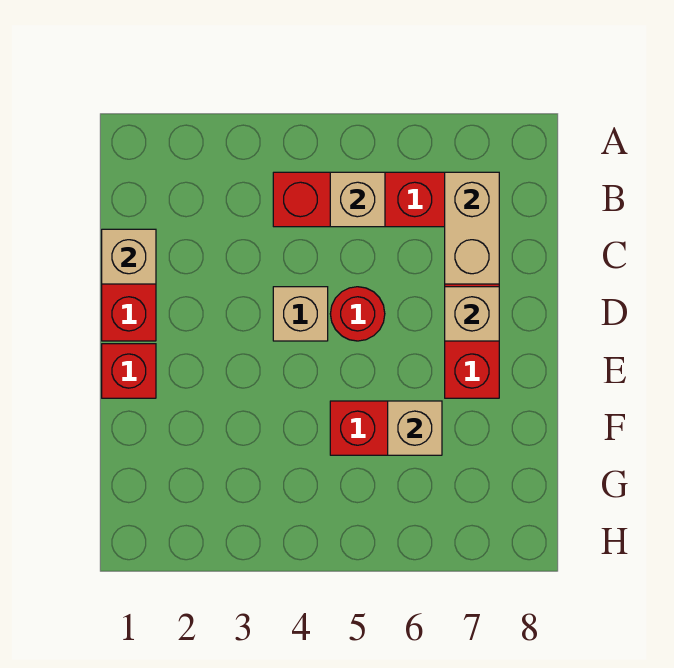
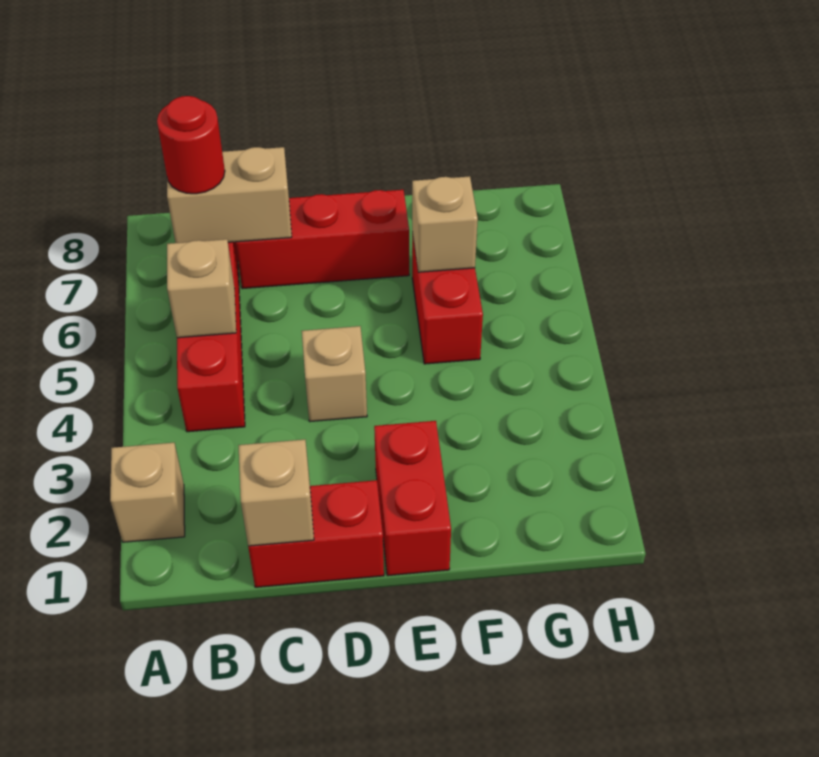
red 1x1 round brick [330,287,385,341] -> red 1x1 round brick moved to [157,96,225,194]
tan 1x1 brick [445,287,499,341] -> tan 1x1 brick moved to [110,443,185,542]
red 1x1 brick [102,344,156,398] -> red 1x2 brick [374,421,451,576]

